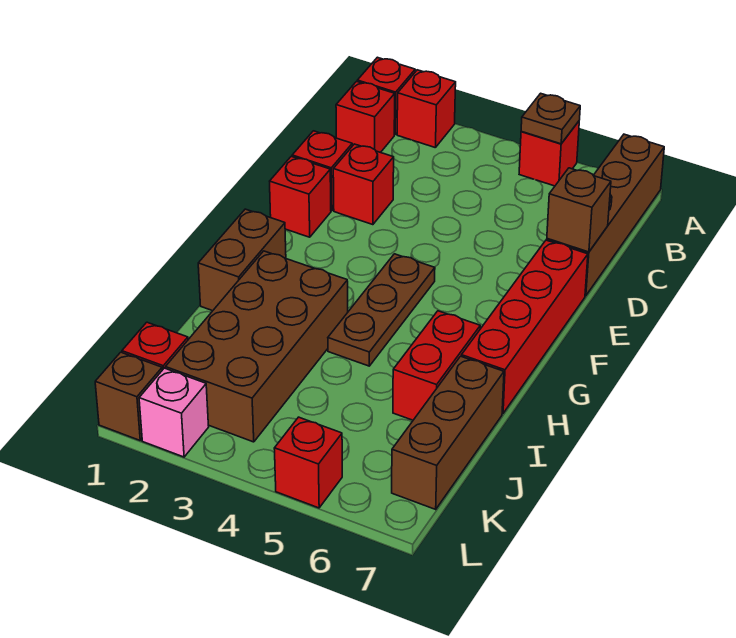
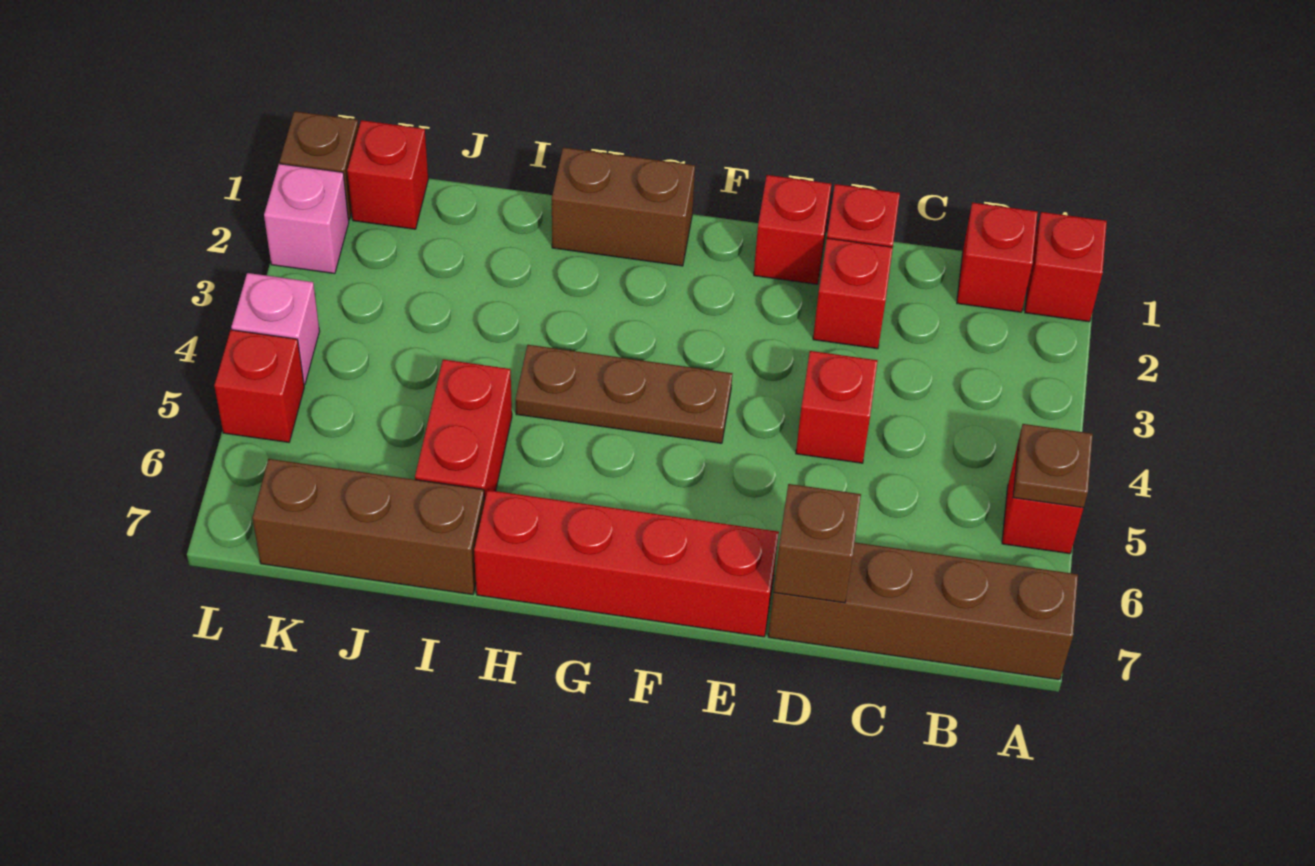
red 1x1 brick [397,70,456,148] -> red 1x1 brick moved to [796,351,878,463]
brown 2x4 brick [166,251,348,442] -> none
red 1x2 brick [393,311,480,420] -> red 1x2 brick turned to [415,360,512,503]
none -> pink 1x1 brick [231,273,319,385]

